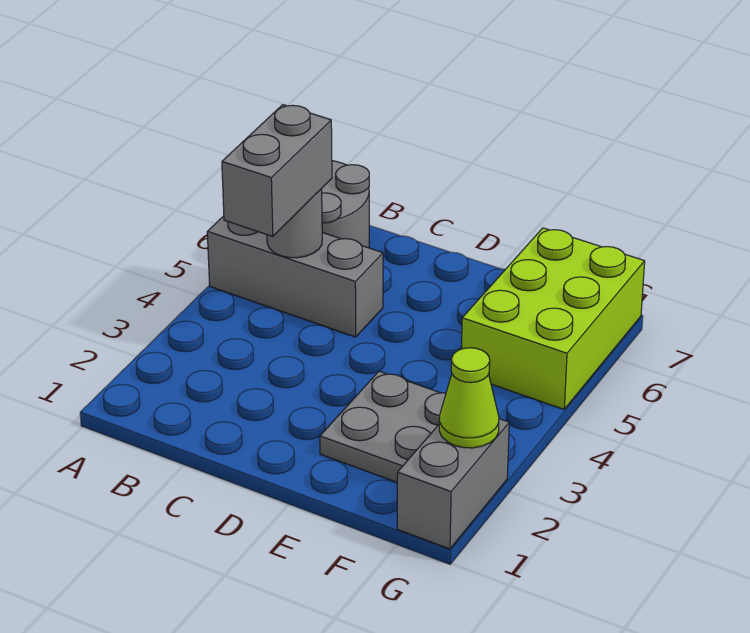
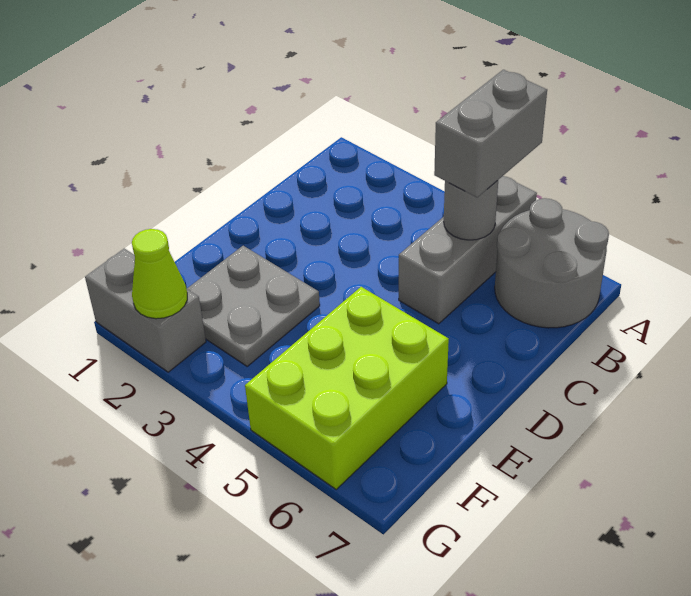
grey 1x2 brick [222,105,332,237] -> grey 1x2 brick turned to [434,70,547,197]
lime 2x3 brick [462,228,645,409] -> lime 2x3 brick turned to [245,287,449,489]

